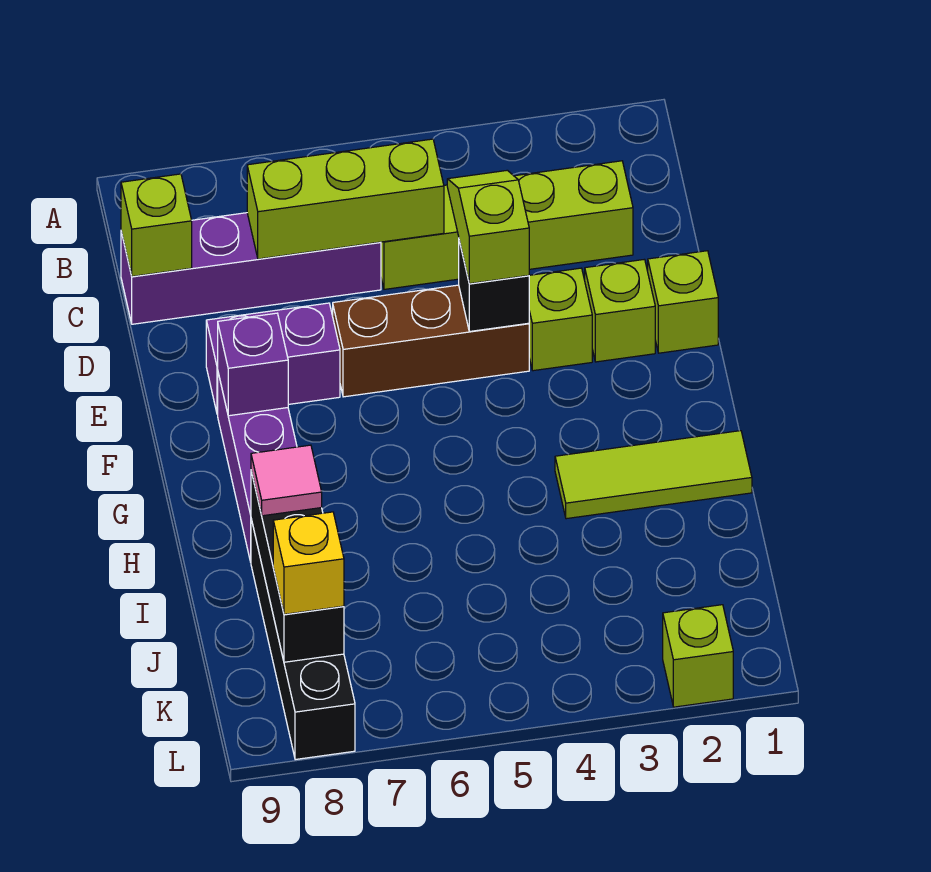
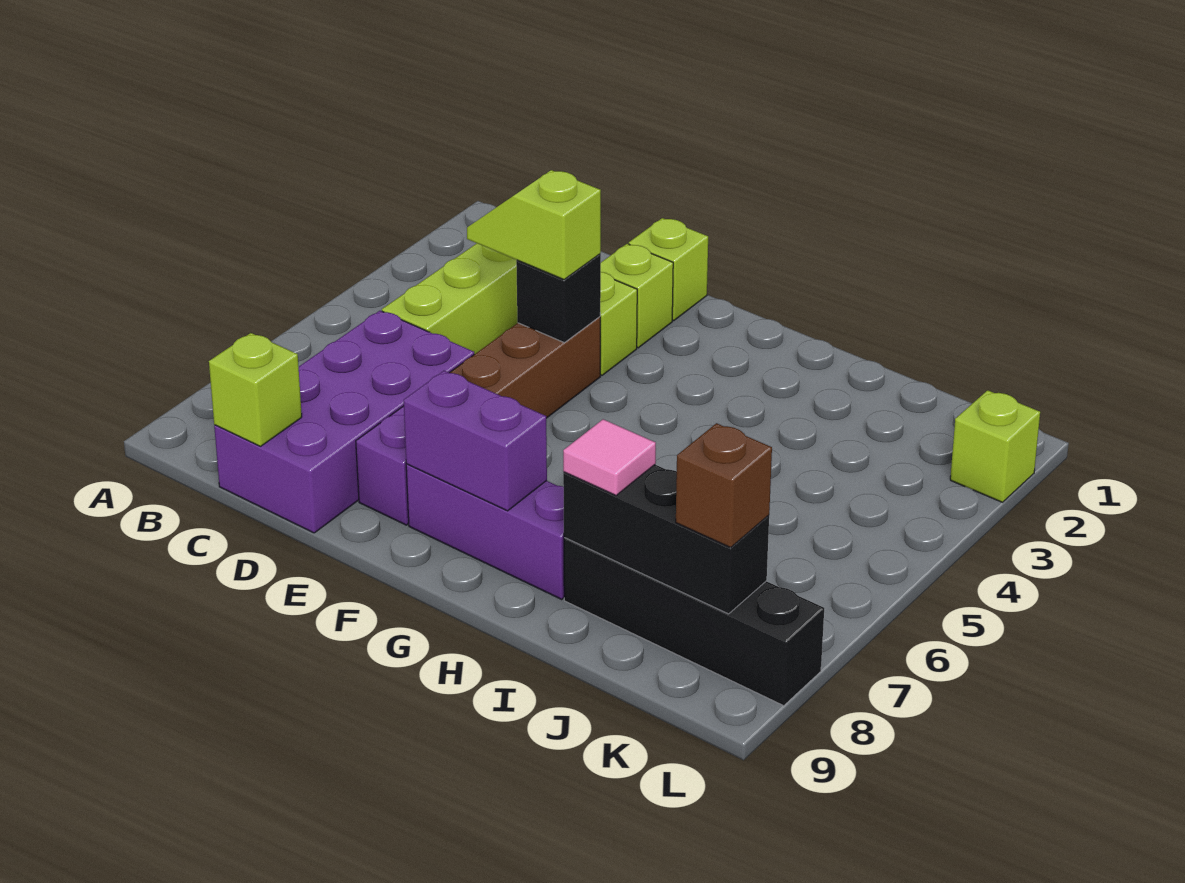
lime 1x3 brick [247,139,444,259] -> none
purple 1x4 brick [121,213,381,324] -> purple 2x4 brick [214,311,474,533]
purple 1x1 brick [218,313,288,416] -> purple 1x2 brick [404,371,547,511]
lime 1x3 tile [555,431,752,519] -> none
yellow 1x1 brick [273,512,344,614] -> brown 1x1 brick [676,423,772,547]

